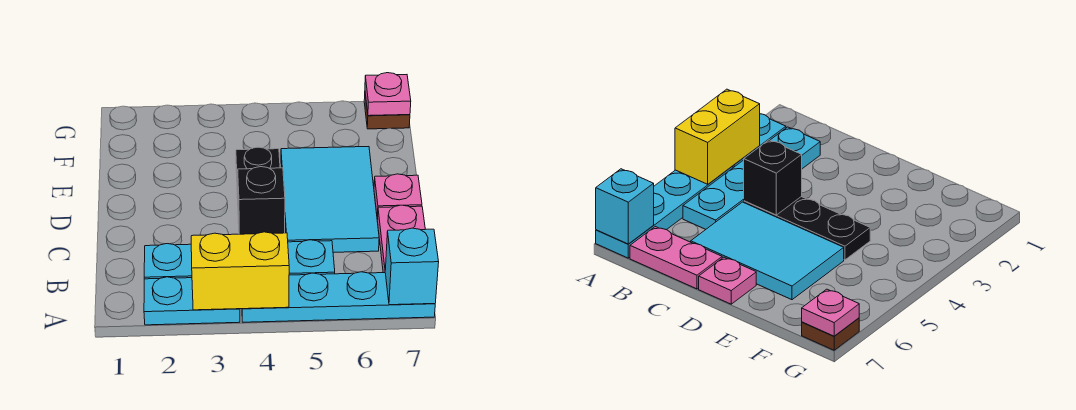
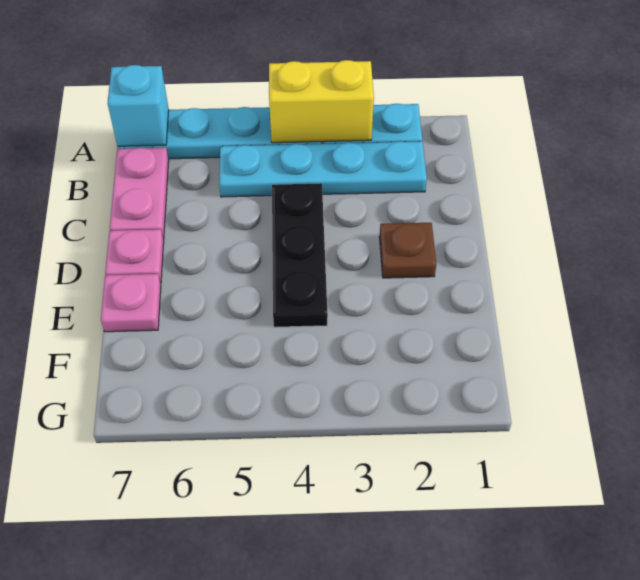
black 1x1 brick [238,167,285,234] -> none
cyan 2x3 tile [281,147,379,252] -> none
brown 1x1 plate [364,94,410,129] -> brown 1x1 plate moved to [379,223,436,278]
pink 1x1 plate [365,73,411,116] -> pink 1x1 plate moved to [101,274,161,332]

